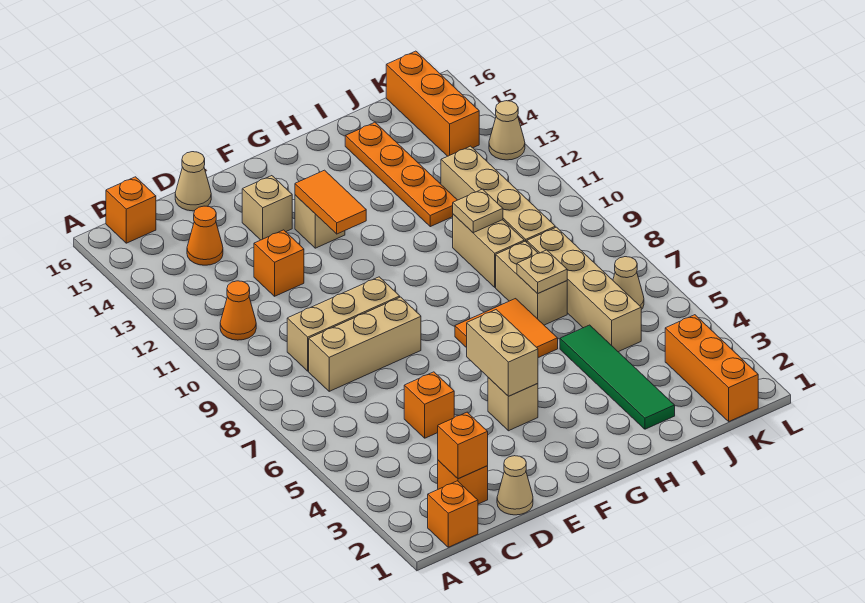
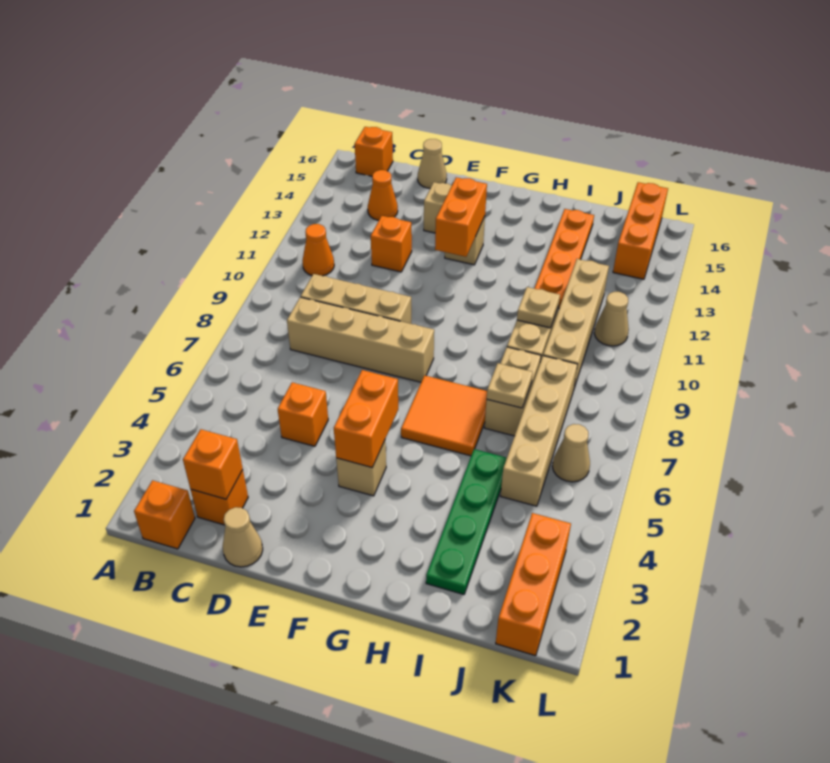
tan 1x3 brick [309,297,421,391] -> tan 1x4 brick [287,297,434,382]
tan 1x2 brick [467,310,538,396] -> orange 1x2 brick [334,370,398,467]
orange 1x2 tile [295,170,366,234] -> orange 1x2 brick [435,177,487,257]
green 1x4 tile [560,325,675,429] -> green 1x4 plate [426,449,507,594]
tan 1x1 cone [489,101,525,160] -> tan 1x1 cone moved to [594,292,629,346]

